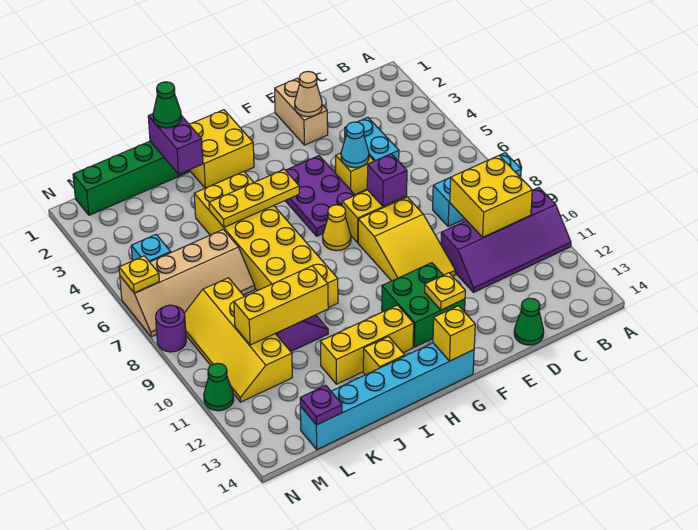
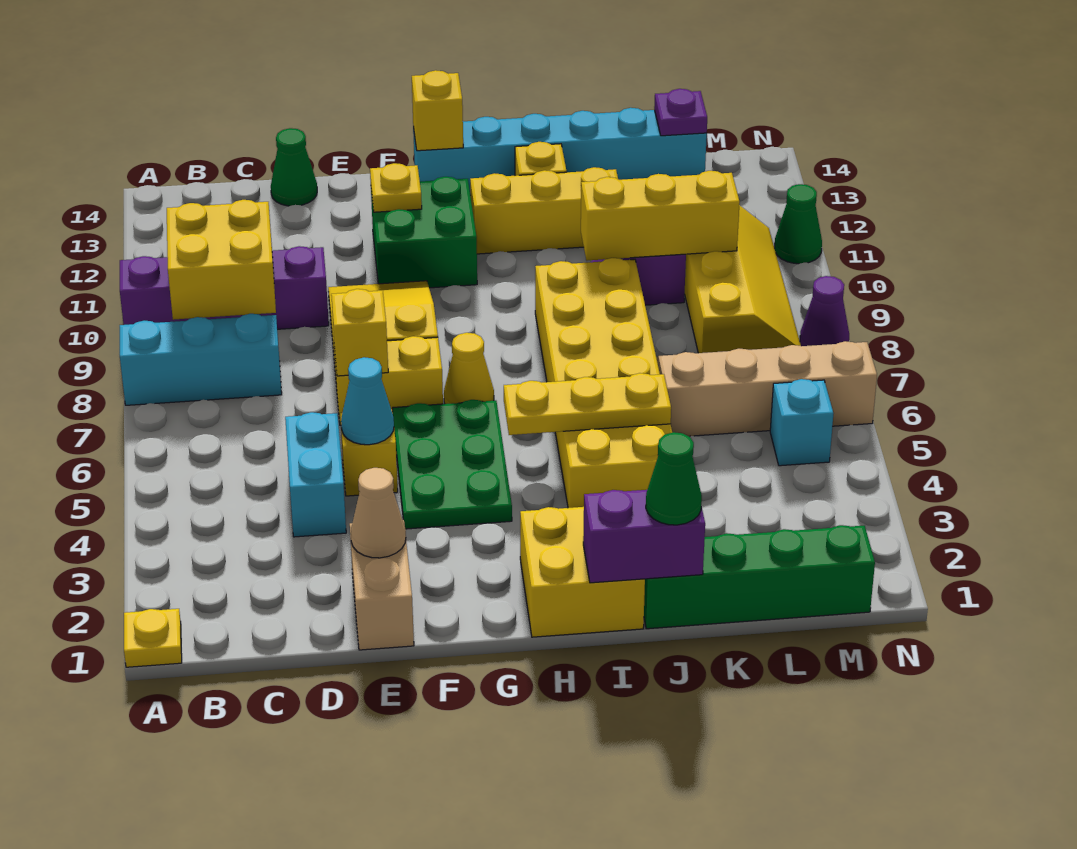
purple 1x1 brick [367,154,407,206] -> yellow 1x1 brick [331,289,388,376]
purple 2x3 plate [285,156,355,236] -> green 2x3 plate [393,400,512,529]
purple 1x2 brick [148,114,203,174] -> purple 1x2 brick turned to [583,490,705,583]
yellow 1x1 plate [119,256,159,293] -> yellow 1x1 plate moved to [124,609,182,667]
purple 1x1 round brick [156,305,186,352] -> purple 1x1 cone [800,276,849,346]

